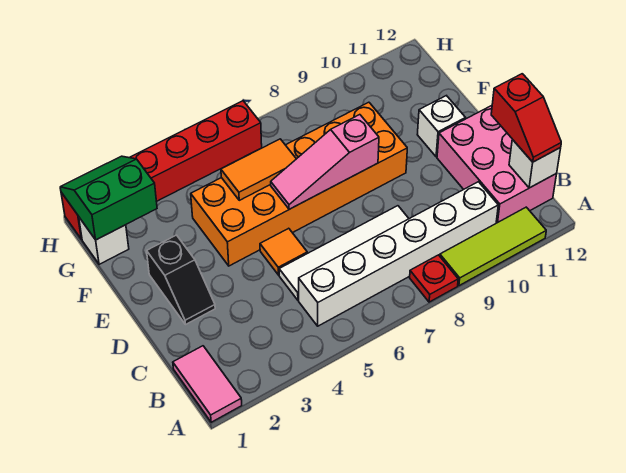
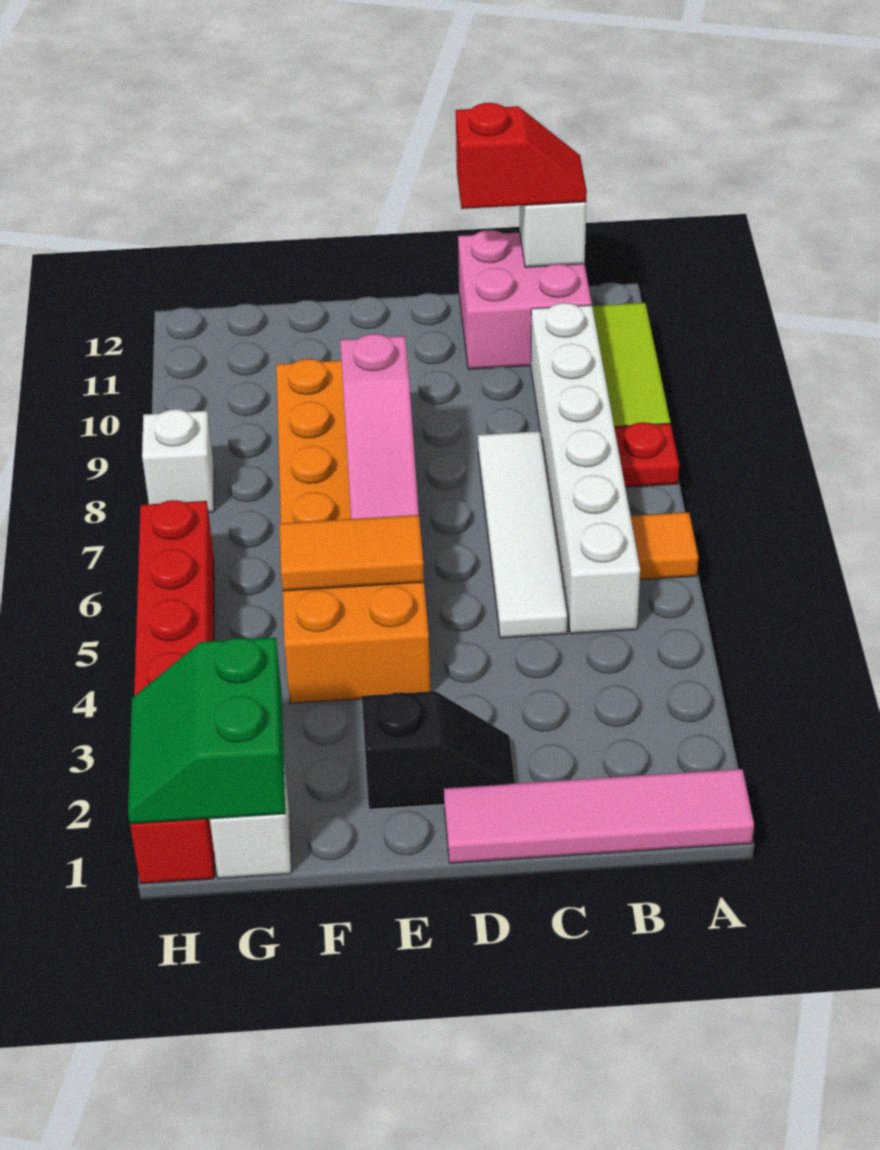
pink 1x2 tile [173,346,242,422] -> pink 1x4 tile [444,769,754,863]
pink 2x3 brick [437,106,557,223] -> pink 2x2 brick [458,230,592,369]
orange 1x1 tile [260,228,307,275] -> orange 1x1 tile moved to [631,512,698,580]
white 1x1 brick [417,96,465,157] -> white 1x1 brick moved to [142,409,214,513]
orange 1x2 tile [221,139,296,200] -> orange 1x2 tile turned to [279,515,424,591]

